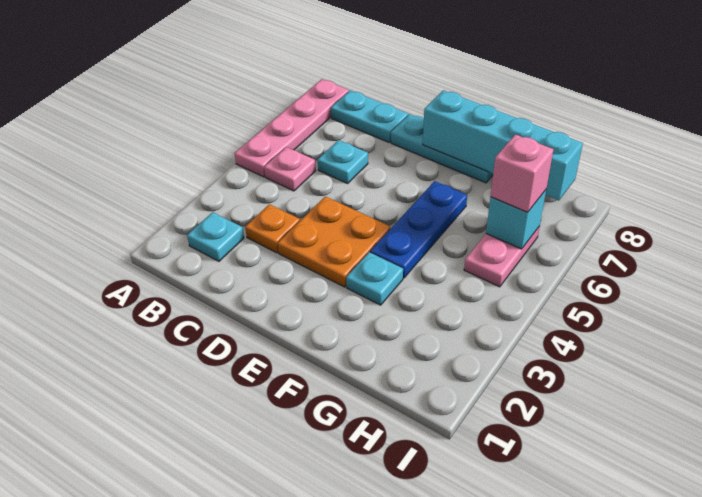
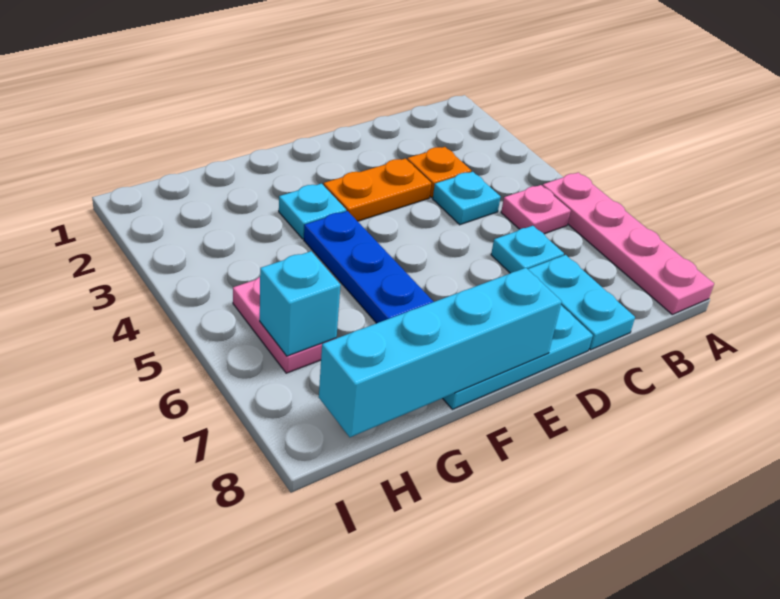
cyan 1x1 plate [187,212,244,261] -> cyan 1x1 plate moved to [433,172,500,225]
cyan 1x2 plate [331,90,408,142] -> cyan 1x2 plate turned to [528,255,635,350]
orange 2x2 plate [278,196,390,287] -> orange 1x2 plate [324,159,431,221]
pink 1x1 brick [490,135,554,212] -> none

